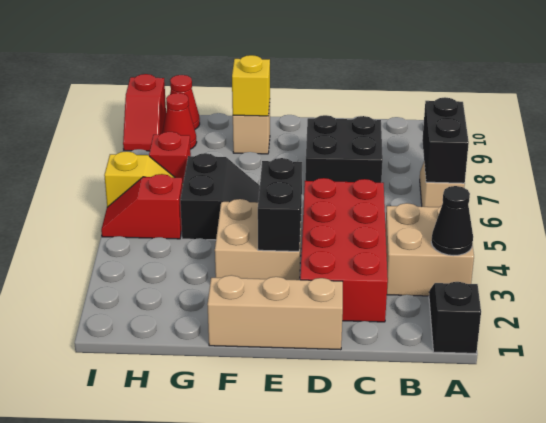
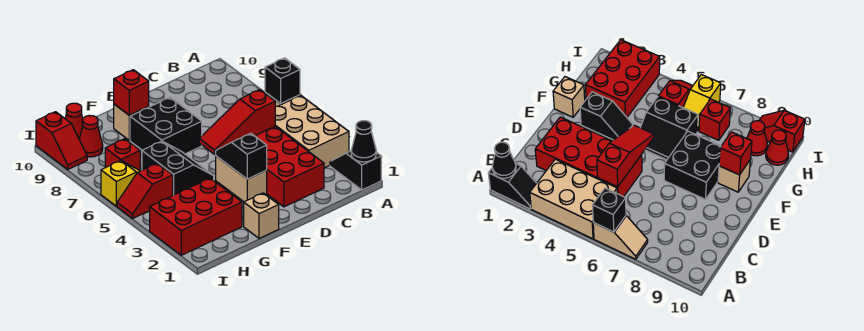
tan 2x2 brick [385,203,474,296] -> tan 2x3 brick [275,96,349,168]
black 1x1 cone [431,186,473,256] -> black 1x1 cone moved to [351,121,376,162]
black 1x2 brick [422,97,469,183] -> black 1x1 brick [265,58,300,104]
none -> red 1x3 slope [199,90,275,154]
black 2x2 brick [305,115,383,183] -> black 2x2 brick moved to [130,98,202,154]
tan 1x3 brick [208,275,343,350] -> tan 1x1 brick [244,193,279,239]
tan 2x2 brick [215,199,302,280] -> tan 1x2 brick [216,156,267,202]
black 1x2 brick [258,158,302,251] -> black 1x2 slope [216,133,267,179]
yellow 1x1 brick [232,55,270,116] -> red 1x1 brick [114,70,149,115]
none -> red 2x3 brick [150,178,242,255]

